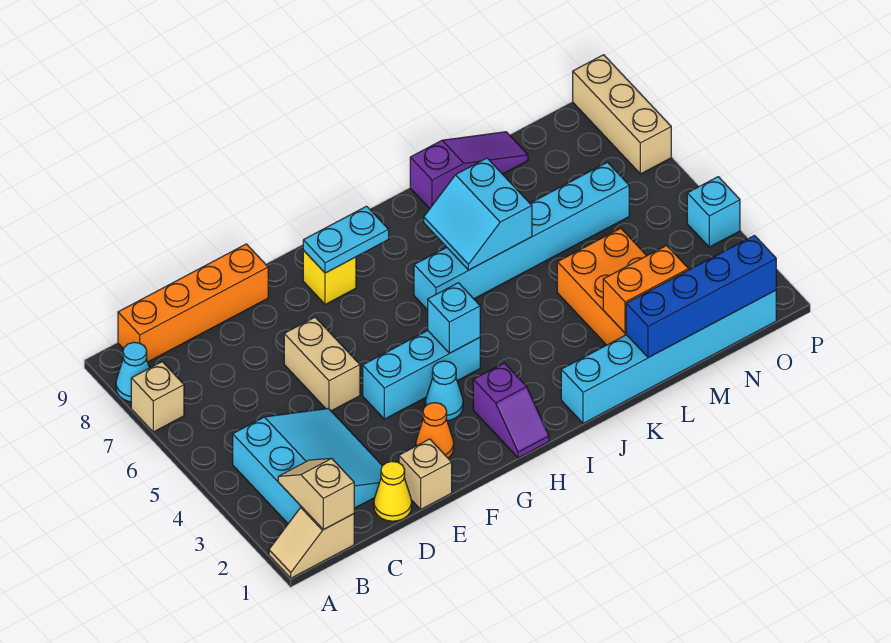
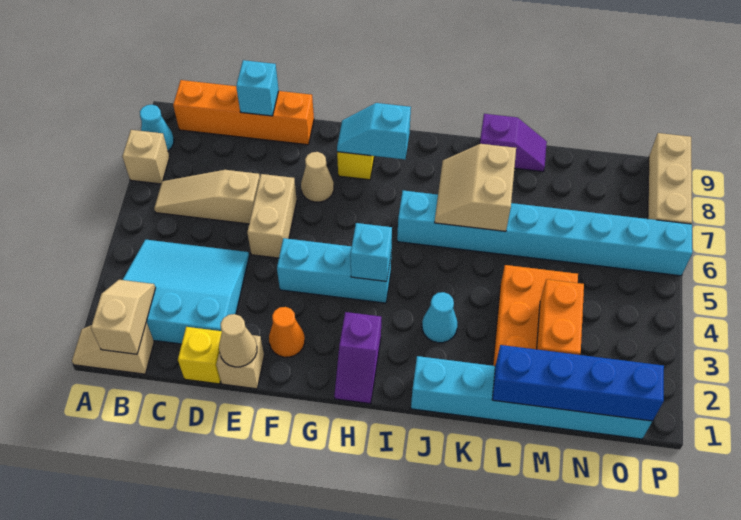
cyan 3x3 slope [233,408,382,523] -> cyan 3x3 slope turned to [123,240,249,344]
none -> tan 1x3 slope [154,170,260,224]
yellow 1x1 cone [374,461,412,521] -> yellow 1x1 brick [178,327,222,384]
none -> tan 1x1 cone [219,314,257,367]
none -> tan 1x1 cone [301,152,334,202]
cyan 1x1 cone [425,361,463,421] -> cyan 1x1 cone moved to [422,292,458,343]
cyan 1x2 plate [303,206,389,273] -> cyan 1x2 slope [337,103,411,159]
cyan 1x6 brick [414,162,629,310] -> cyan 1x8 brick [397,190,692,276]
cyan 2x2 slope [424,158,532,270] -> tan 2x2 slope [435,144,516,231]
purple 1x3 slope [410,132,528,209] -> purple 1x2 slope [480,114,547,172]
orange 1x2 brick [603,245,689,333] -> orange 1x2 brick turned to [537,279,584,355]
cyan 1x1 brick [687,177,740,247] -> cyan 1x1 brick moved to [236,60,279,116]

